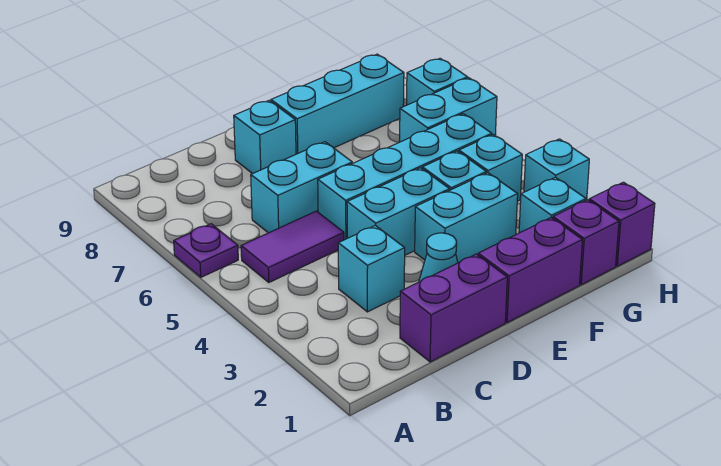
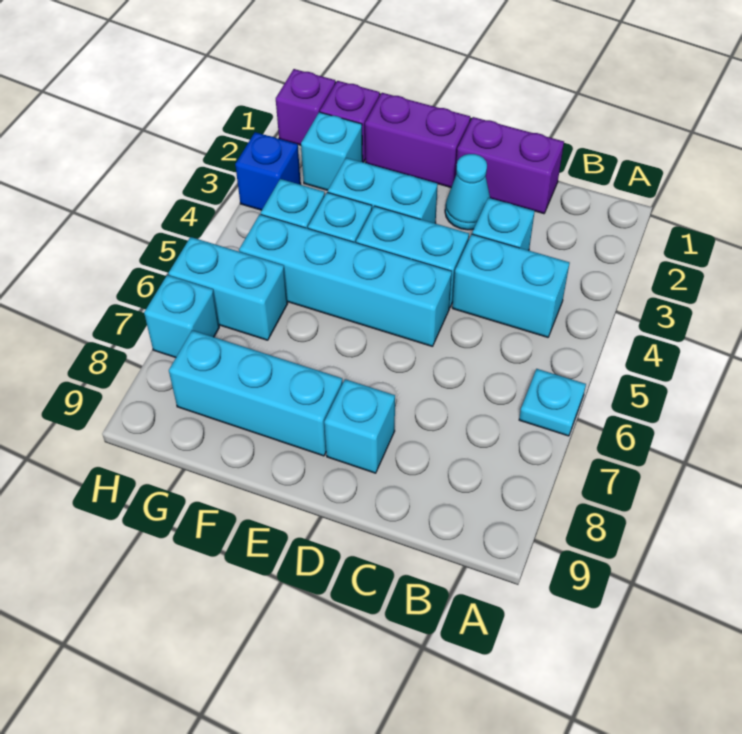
purple 1x1 plate [174,224,238,277] -> cyan 1x1 plate [519,369,586,436]
purple 1x2 tile [241,211,344,282] -> none
cyan 1x2 brick [251,142,352,233] -> cyan 1x2 brick moved to [452,234,569,337]
cyan 1x1 brick [524,139,589,200] -> blue 1x1 brick [235,132,301,210]

